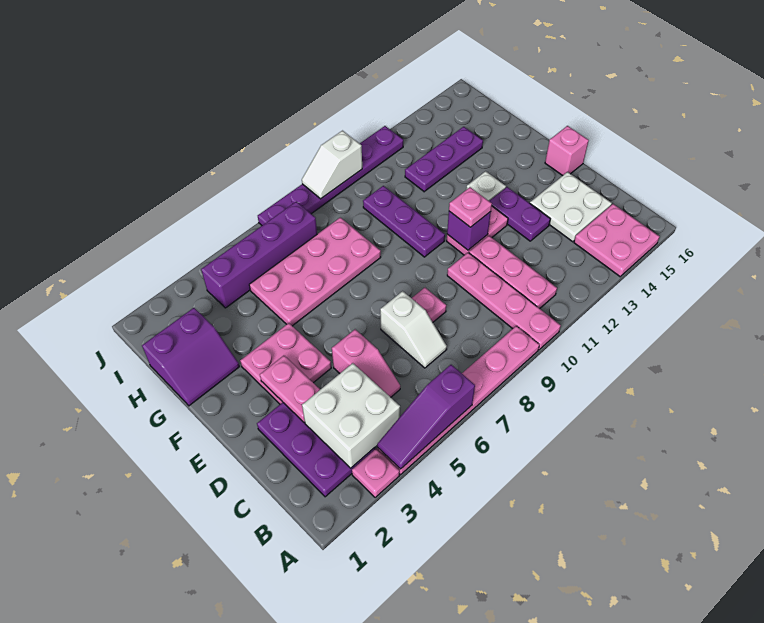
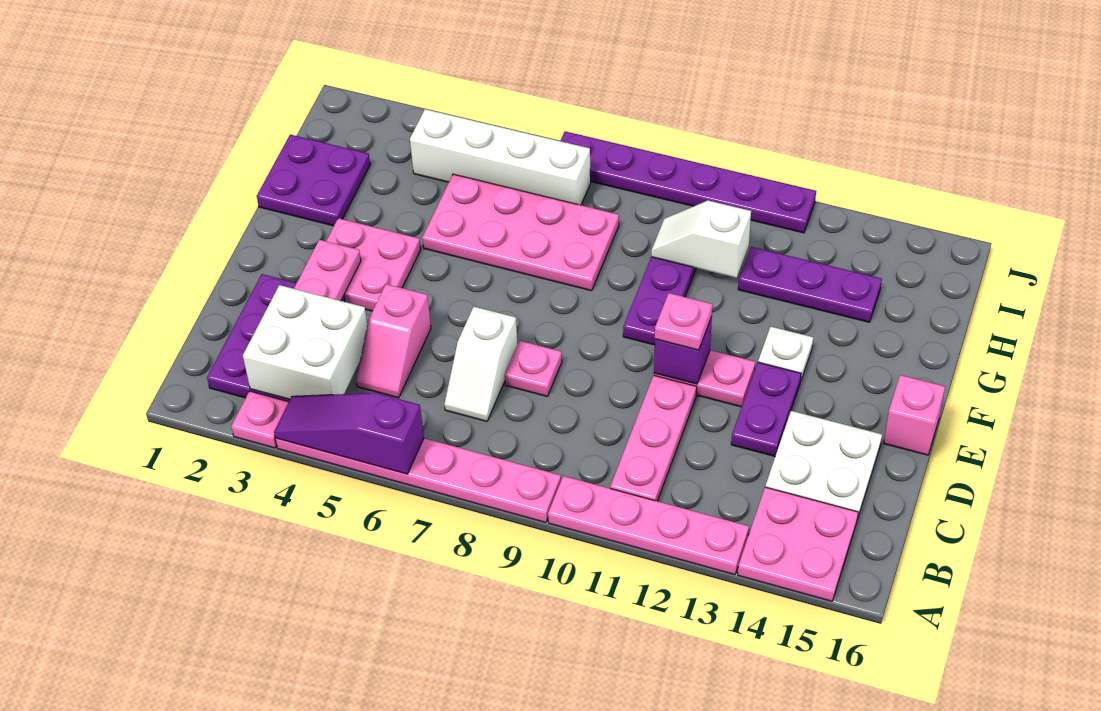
pink 1x4 plate [447,253,561,350] -> pink 1x4 plate turned to [548,476,749,575]
purple 2x2 slope [142,308,240,406] -> purple 2x2 plate [257,135,370,226]
purple 1x4 brick [201,202,317,308] -> white 1x4 brick [410,109,591,205]
white 1x2 slope [302,131,362,199] -> white 1x2 slope moved to [651,201,751,278]

